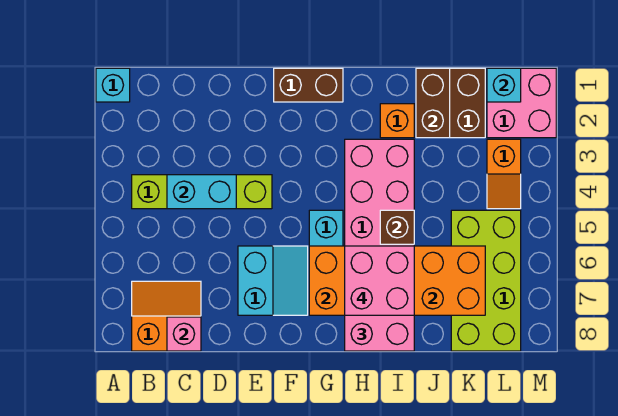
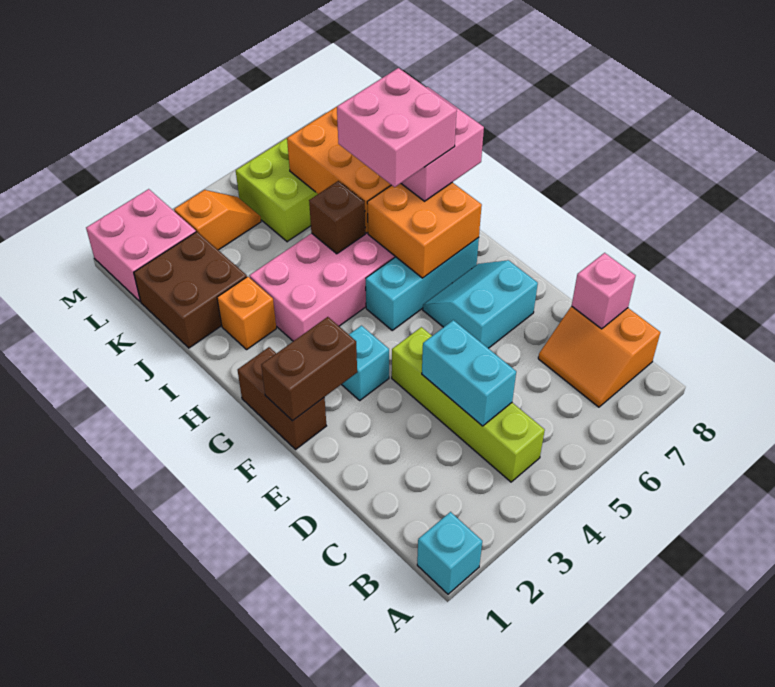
brown 1x2 brick [416,68,450,138] -> brown 1x2 brick moved to [261,317,357,421]
cyan 1x1 brick [487,68,521,102] -> cyan 1x1 brick moved to [341,326,389,400]

